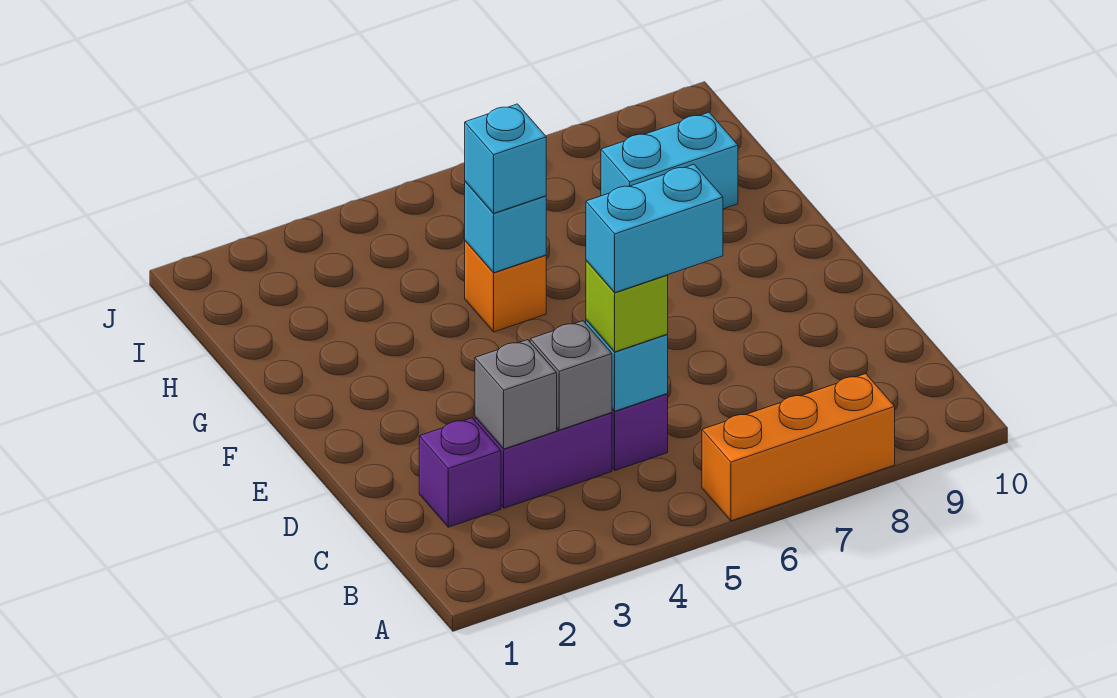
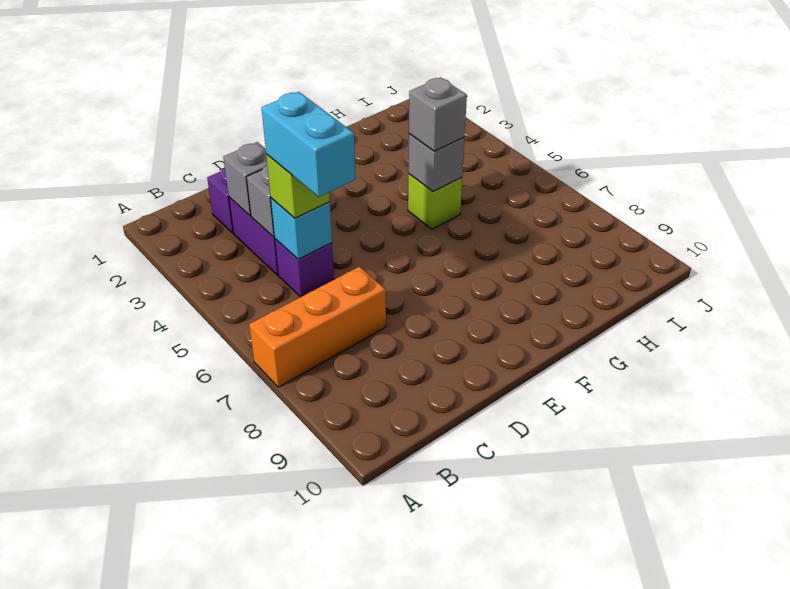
orange 1x3 brick [702,374,895,521] -> orange 1x3 brick turned to [249,267,386,387]
orange 1x1 brick [465,241,546,332] -> lime 1x1 brick [408,174,462,229]
cyan 1x1 brick [465,181,546,273] -> grey 1x1 brick [408,134,465,191]
cyan 1x1 brick [465,104,546,213] -> grey 1x1 brick [409,77,467,151]
cyan 1x2 brick [601,112,738,209] -> none

